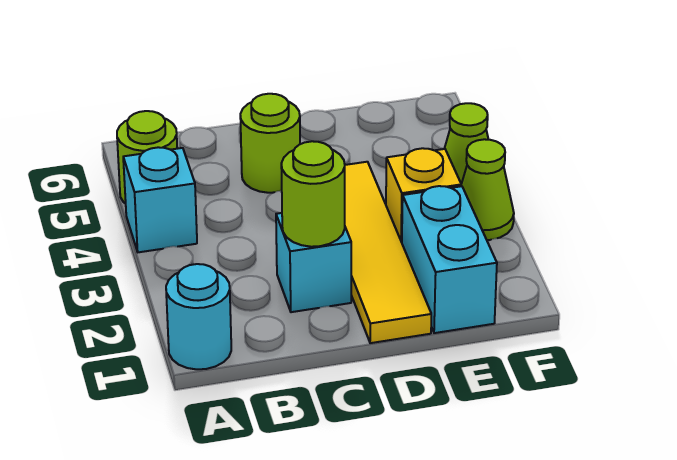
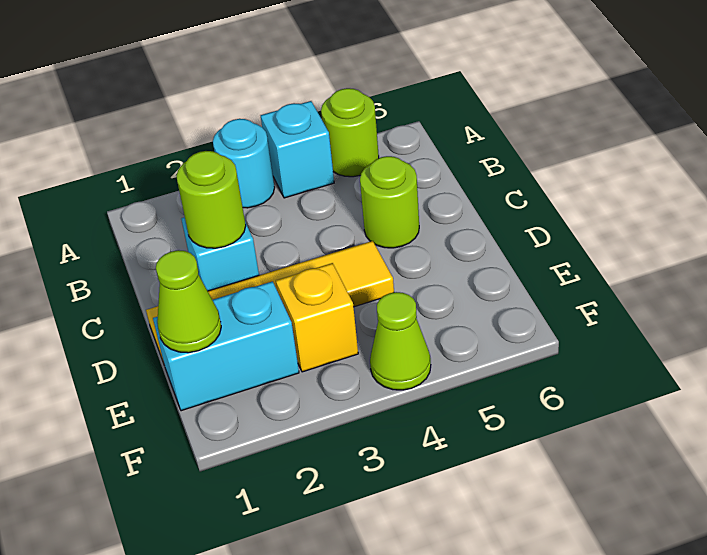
cyan 1x1 round brick [166,264,231,369] -> cyan 1x1 round brick moved to [213,119,275,208]
lime 1x1 cone [461,139,514,240] -> lime 1x1 cone moved to [156,250,221,353]

